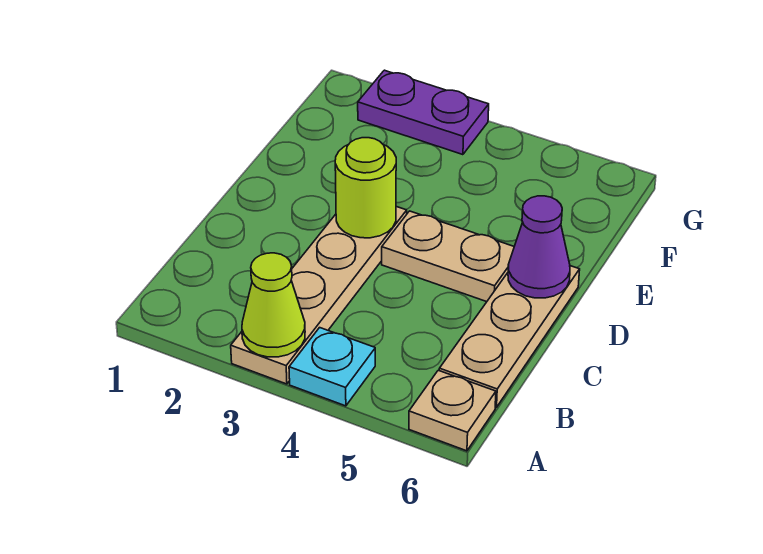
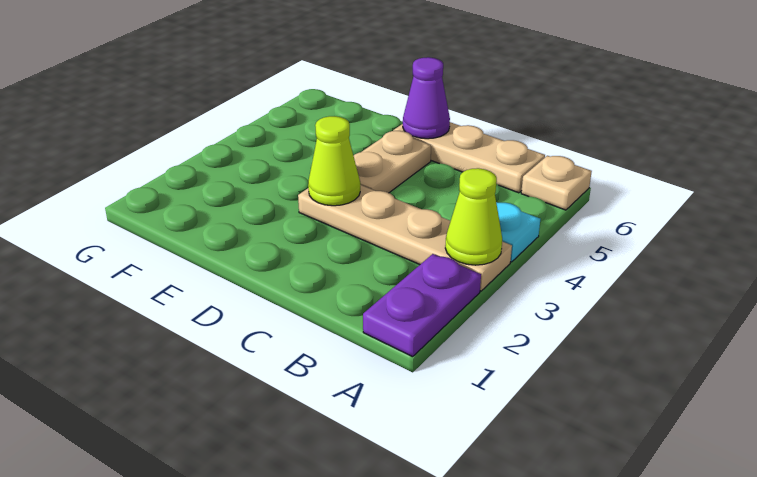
lime 1x1 round brick [335,138,396,238] -> lime 1x1 cone [308,116,360,206]
purple 1x2 plate [358,70,489,155] -> purple 1x2 plate moved to [363,254,481,357]

